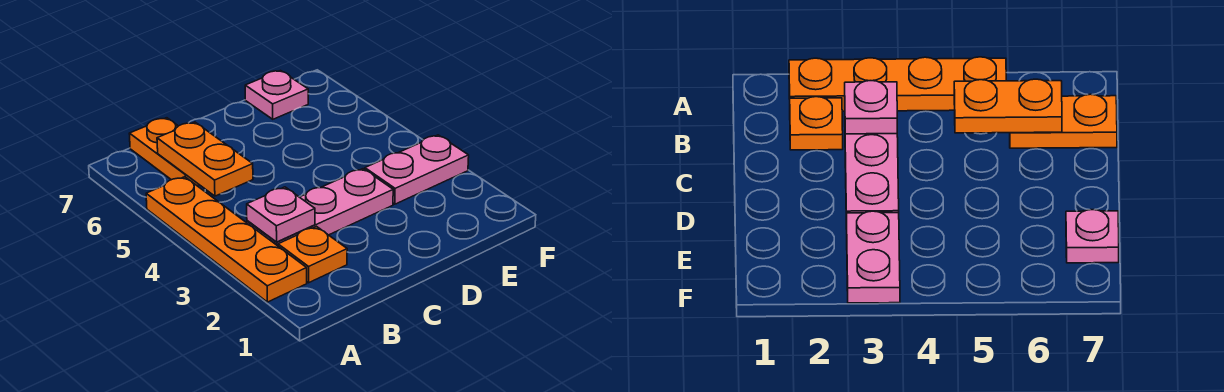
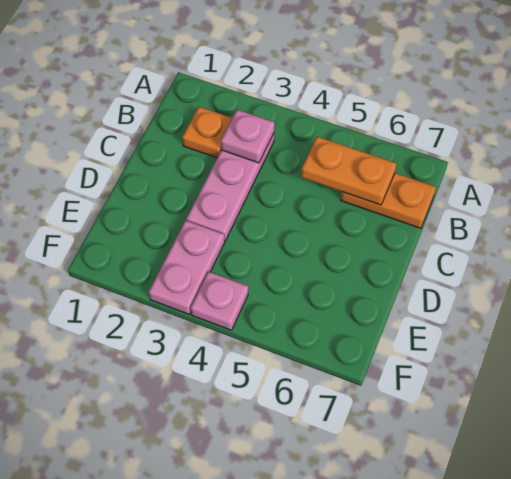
orange 1x4 plate [146,177,307,302] -> none
pink 1x1 plate [245,71,308,119] -> pink 1x1 plate moved to [191,272,248,330]

